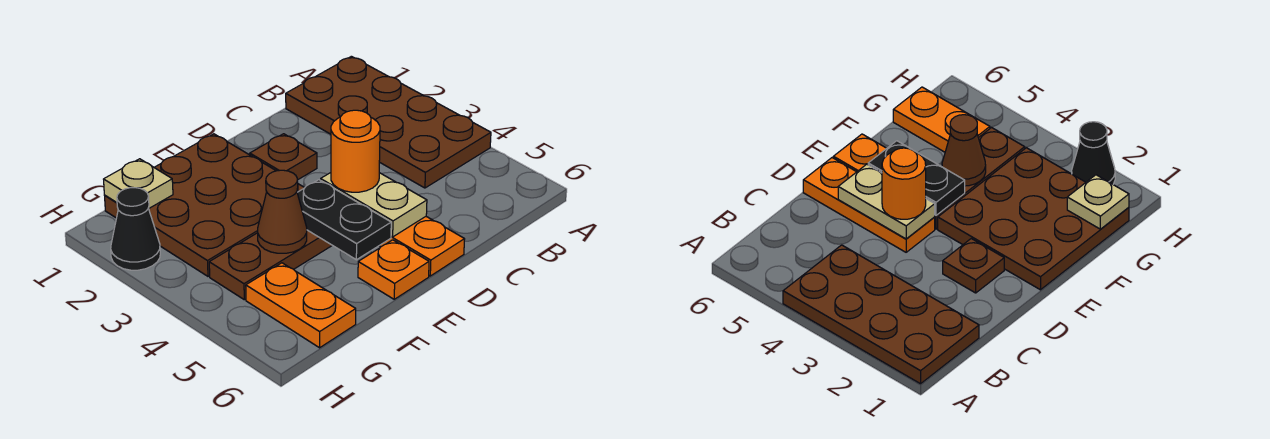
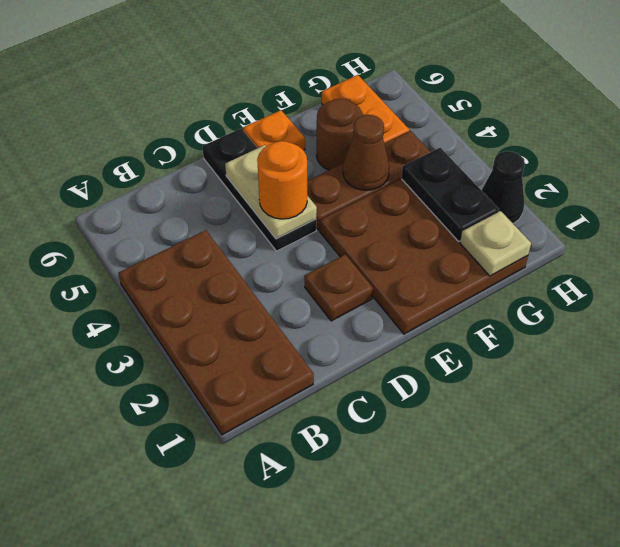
orange 1x3 plate [379,217,465,276] -> black 1x3 plate [202,129,316,251]
black 1x2 plate [297,180,391,260] -> black 1x2 plate moved to [401,147,499,241]
none -> brown 1x1 round brick [317,99,363,170]

